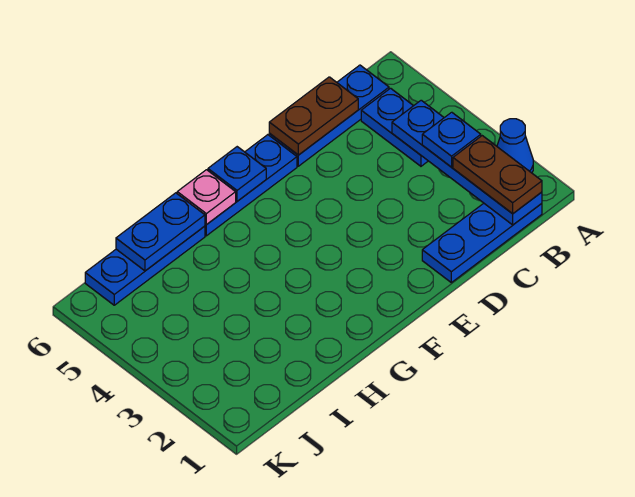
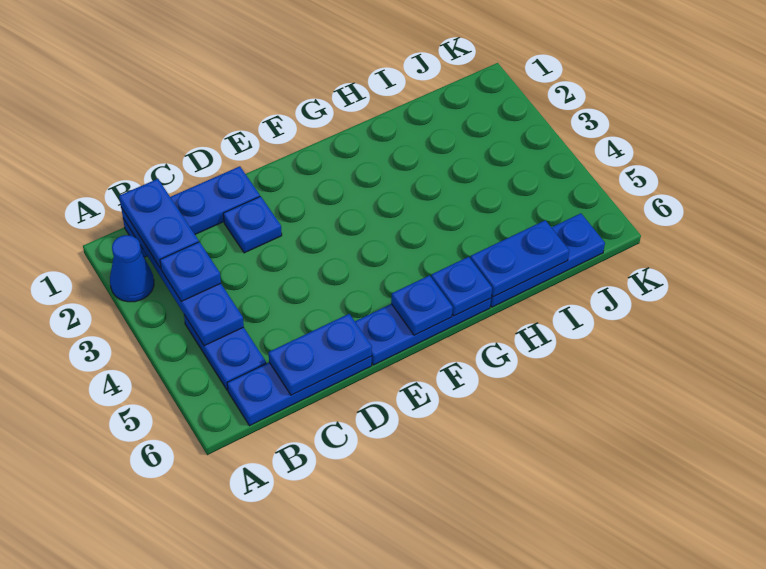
brown 1x2 plate [453,136,542,214] -> blue 1x2 plate [119,179,199,268]
brown 1x2 plate [269,77,358,155] -> blue 1x2 plate [269,314,372,395]
none -> blue 1x1 plate [223,196,282,253]
pink 1x1 plate [177,170,236,225] -> blue 1x1 plate [431,257,492,316]

